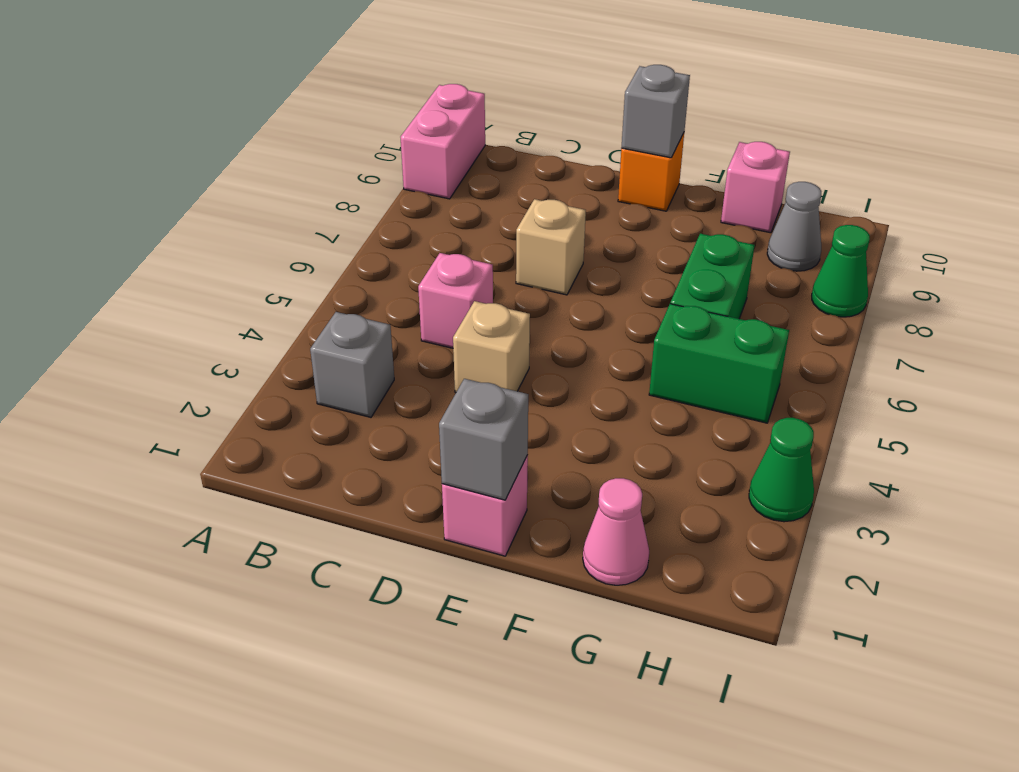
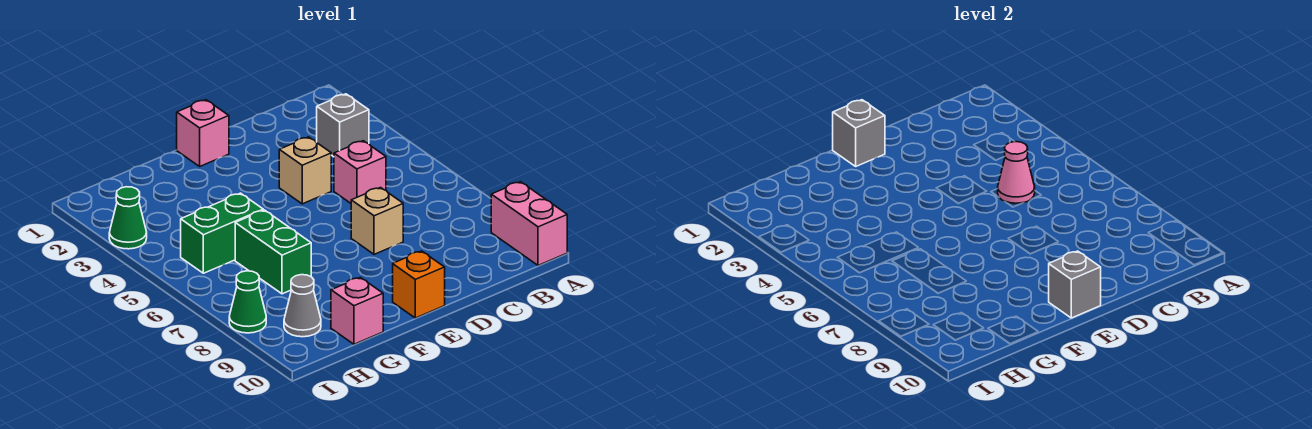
pink 1x1 cone [583,478,649,585] -> pink 1x1 cone moved to [998,142,1035,203]

